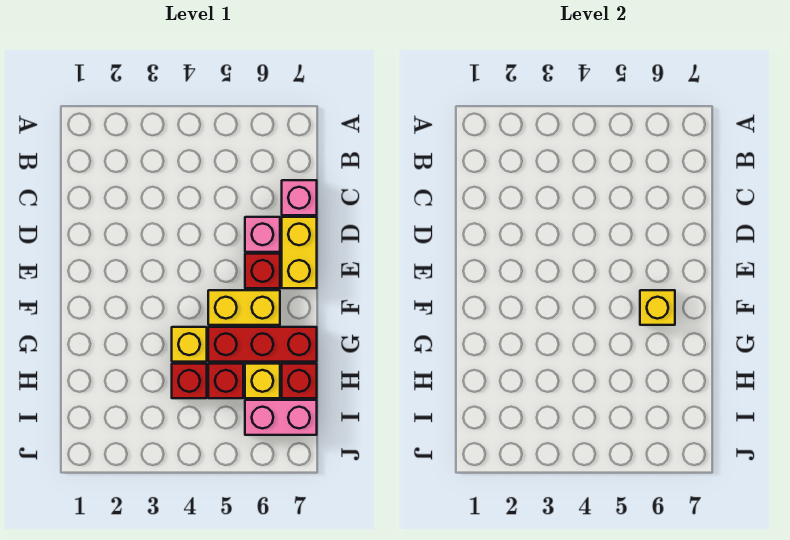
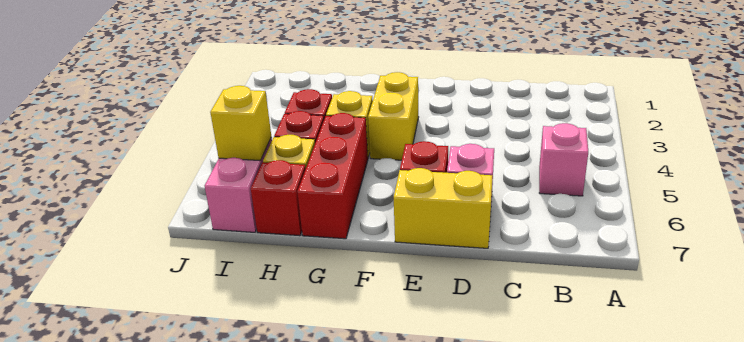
pink 1x1 brick [282,180,317,215] -> pink 1x1 brick moved to [539,123,588,196]
yellow 1x2 brick [208,290,280,325] -> yellow 1x2 brick moved to [368,72,419,160]
yellow 1x1 brick [640,290,675,325] -> yellow 1x1 brick moved to [210,86,271,161]

